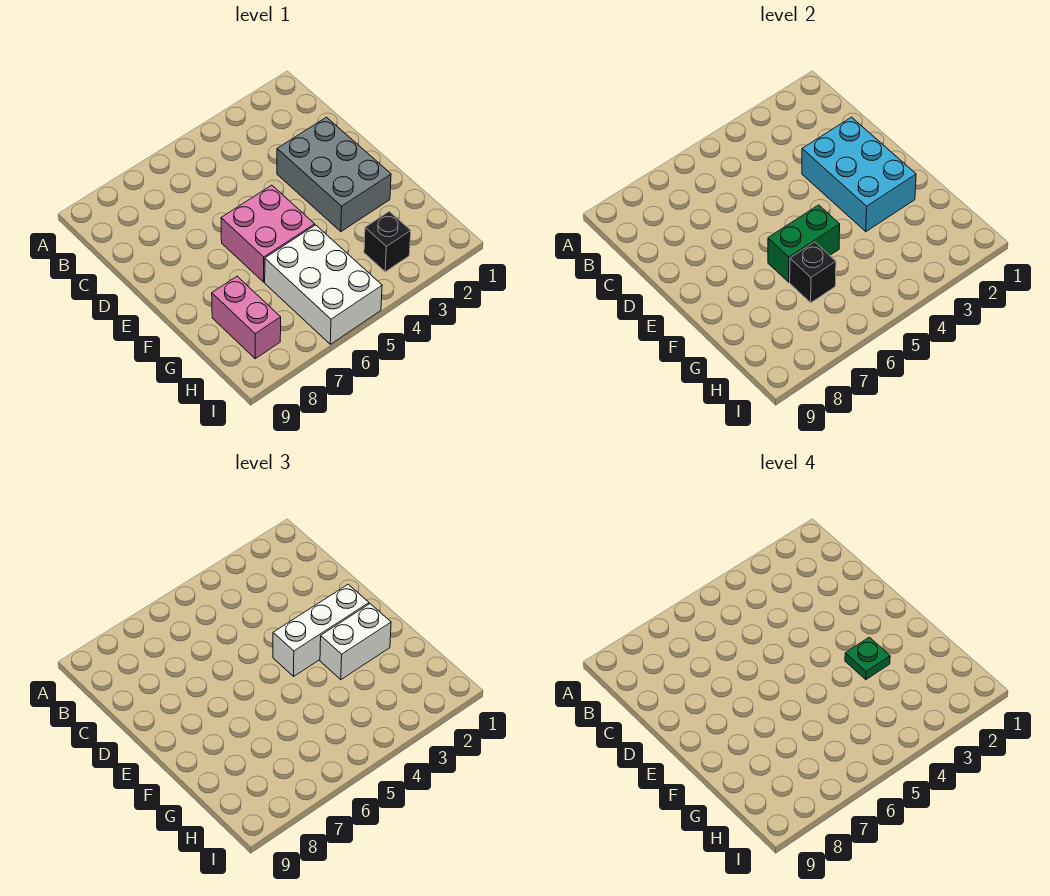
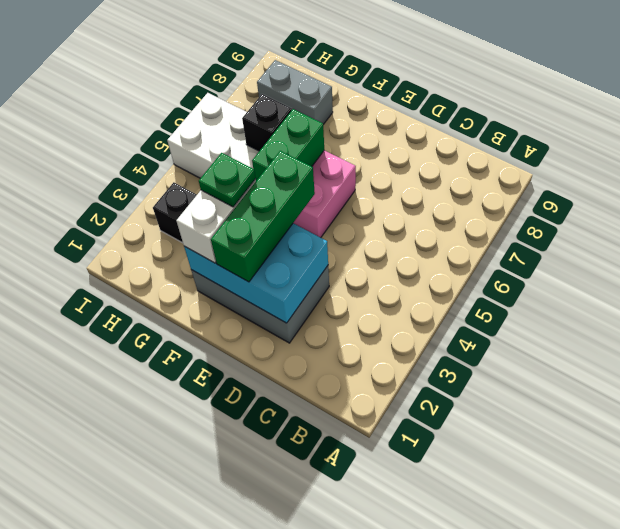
white 1x3 brick [273,584,369,676] -> green 1x3 brick [211,151,315,282]
pink 1x2 brick [212,276,281,359] -> grey 1x2 brick [257,60,333,124]

